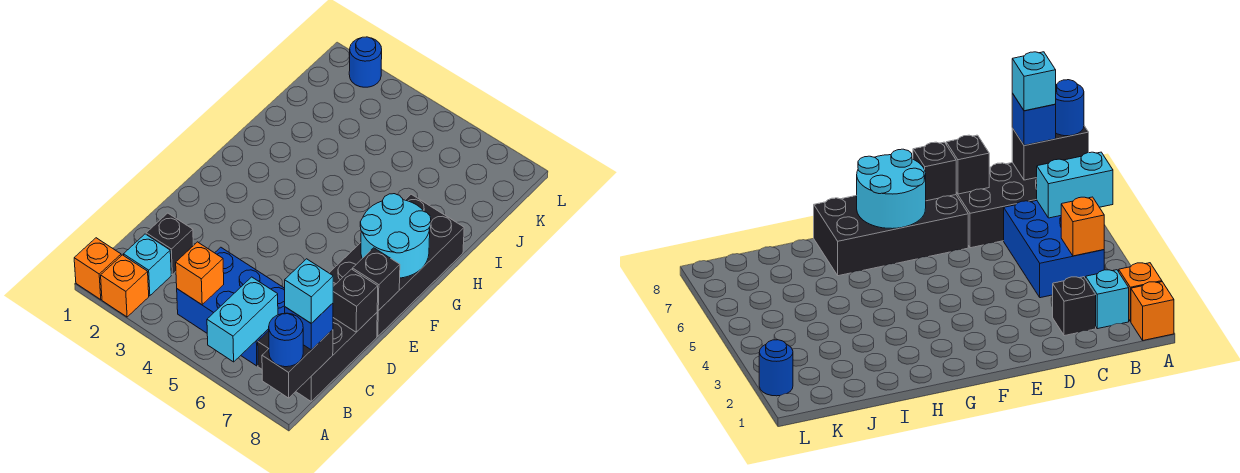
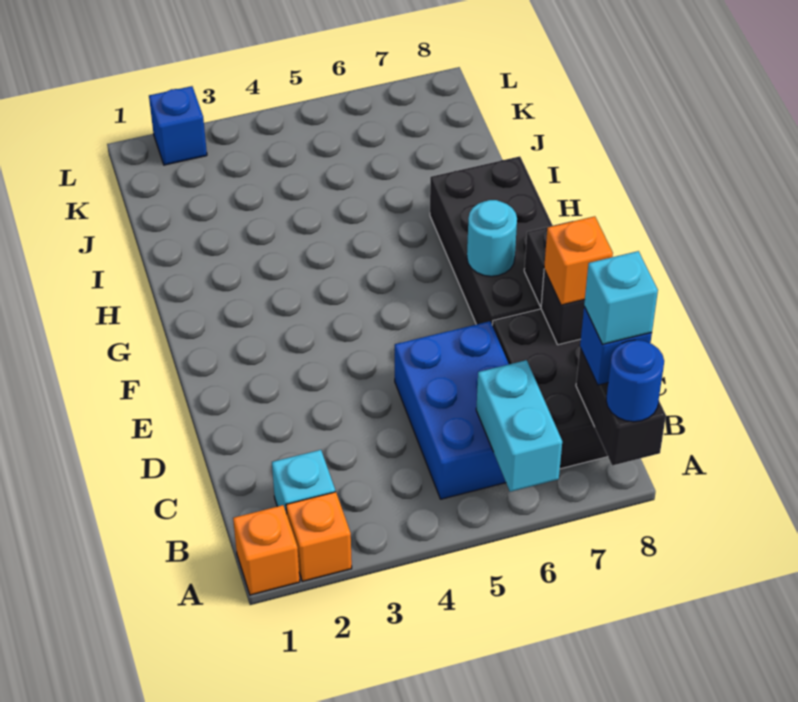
blue 2x3 brick [177,247,285,366] -> blue 2x3 brick turned to [395,321,509,499]
orange 1x1 brick [176,242,224,305] -> orange 1x1 brick moved to [544,216,613,305]
black 1x1 brick [146,213,193,275] -> none
cyan 2x2 round brick [360,194,431,278] -> cyan 1x1 round brick [467,200,517,276]
blue 1x1 round brick [349,37,382,87] -> blue 1x1 brick [149,86,207,165]

